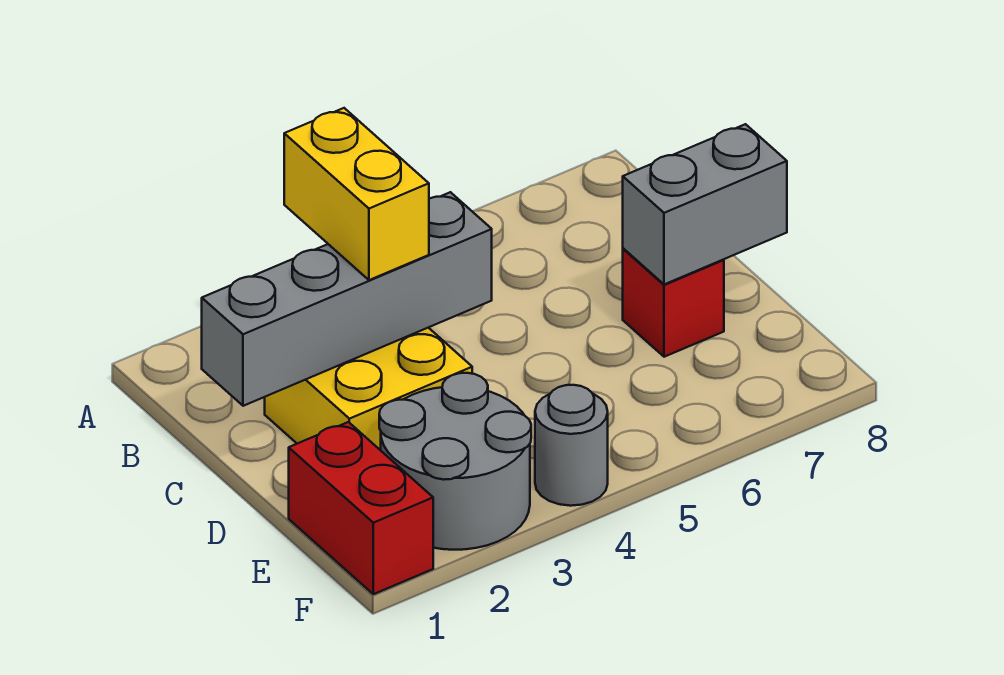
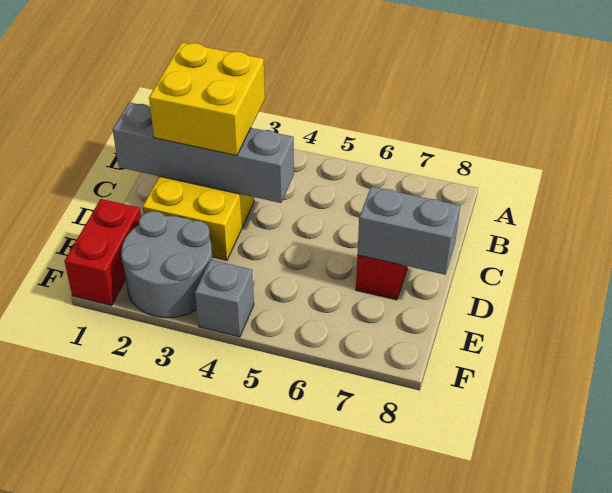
yellow 1x2 brick [284,108,429,280] -> yellow 2x2 brick [149,42,265,155]
grey 1x1 round brick [535,385,608,506] -> grey 1x1 brick [195,260,254,337]

